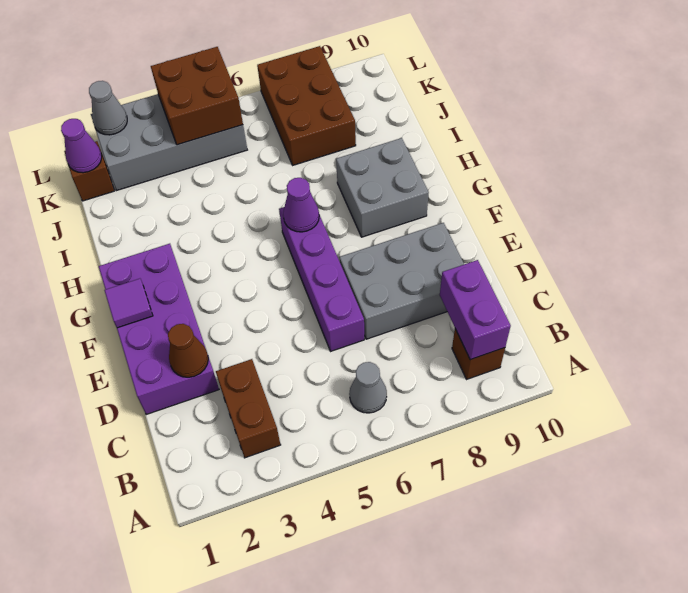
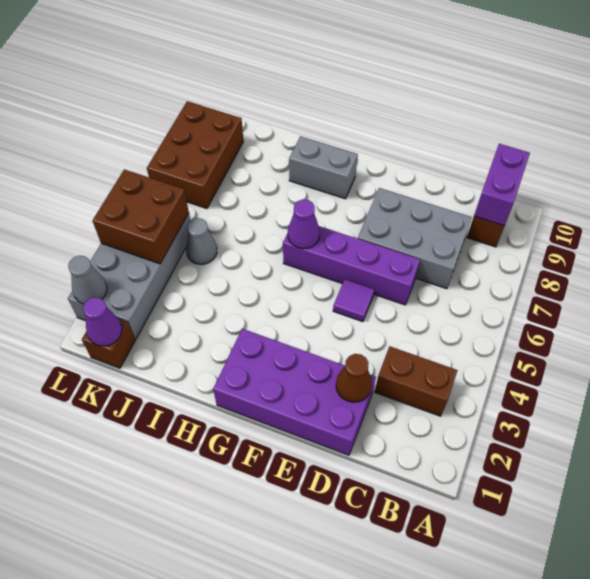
grey 1x1 cone [349,362,387,413] -> grey 1x1 cone moved to [186,218,217,264]
purple 1x2 brick [440,260,511,360] -> purple 1x2 brick turned to [474,144,530,226]
grey 2x3 brick [339,223,464,339] -> grey 2x3 brick turned to [358,188,472,289]
purple 1x1 tile [104,279,153,328] -> purple 1x1 tile moved to [333,280,374,322]
grey 2x2 brick [336,138,429,237] -> grey 1x2 brick [289,136,358,199]
brown 2x3 brick [257,46,356,165] -> brown 2x3 brick turned to [147,101,243,209]

